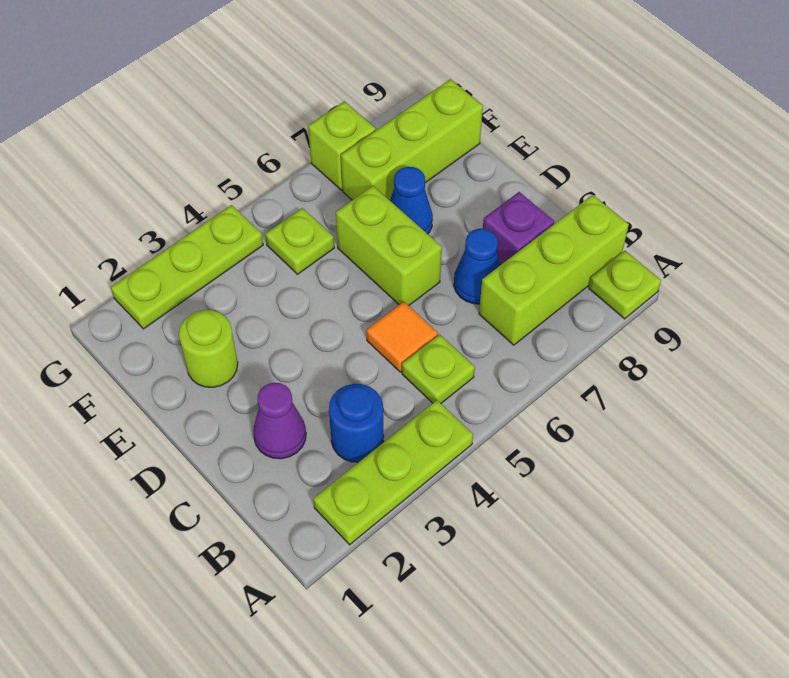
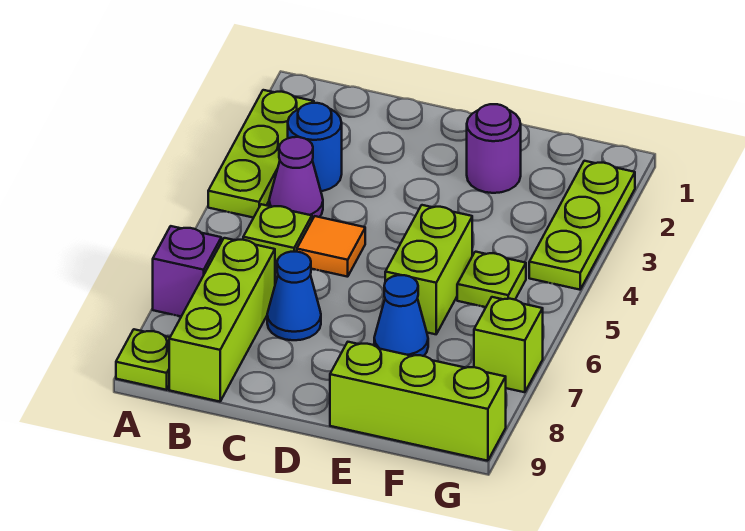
purple 1x1 cone [253,383,306,459] -> purple 1x1 cone moved to [269,137,323,220]
purple 1x1 brick [483,192,554,265] -> purple 1x1 brick moved to [153,226,221,316]
lime 1x2 brick [336,186,442,306] -> lime 1x2 brick turned to [385,205,472,334]
lime 1x1 round brick [179,310,238,387] -> purple 1x1 round brick [467,104,521,193]
lime 1x3 brick [341,79,483,200] -> lime 1x3 brick turned to [330,342,506,461]

